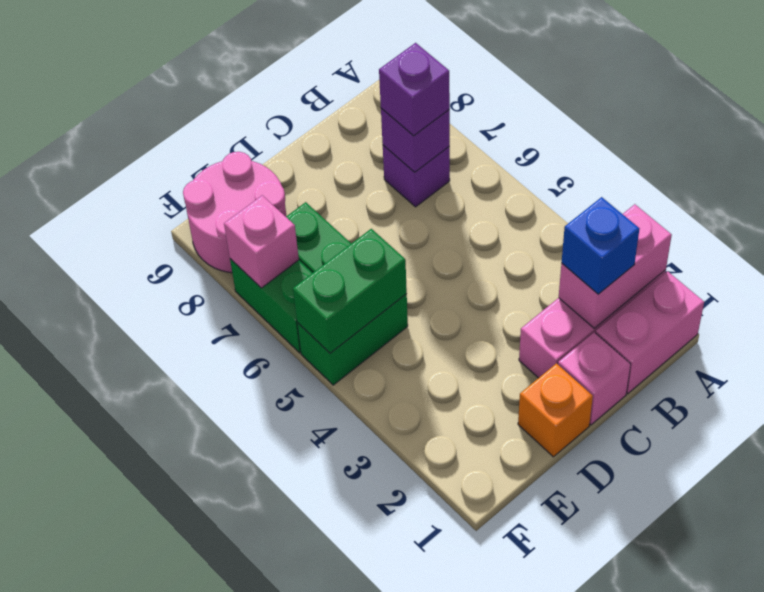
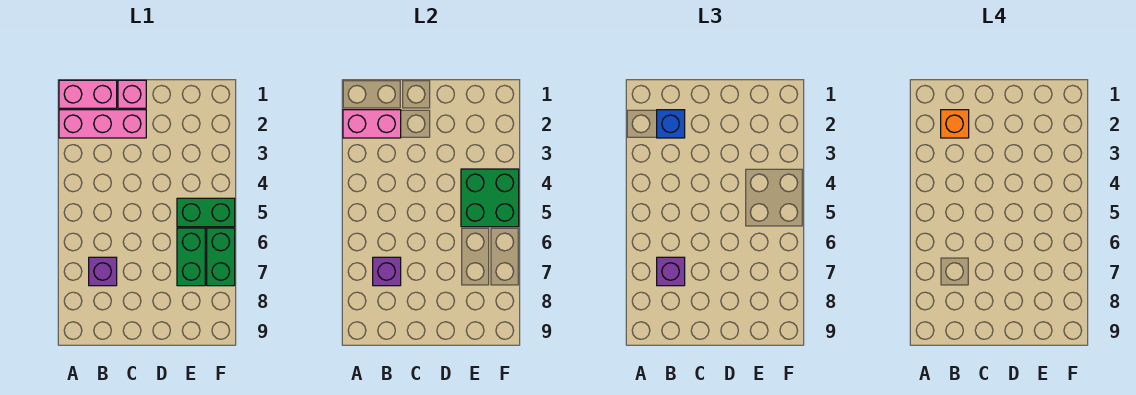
orange 1x1 brick [518,363,593,457] -> orange 1x1 brick moved to [941,110,969,138]
green 1x2 brick [293,229,407,353] -> green 2x2 brick [461,169,519,227]
pink 2x2 round brick [183,152,286,273] -> none
pink 1x1 brick [224,195,299,288] -> none

